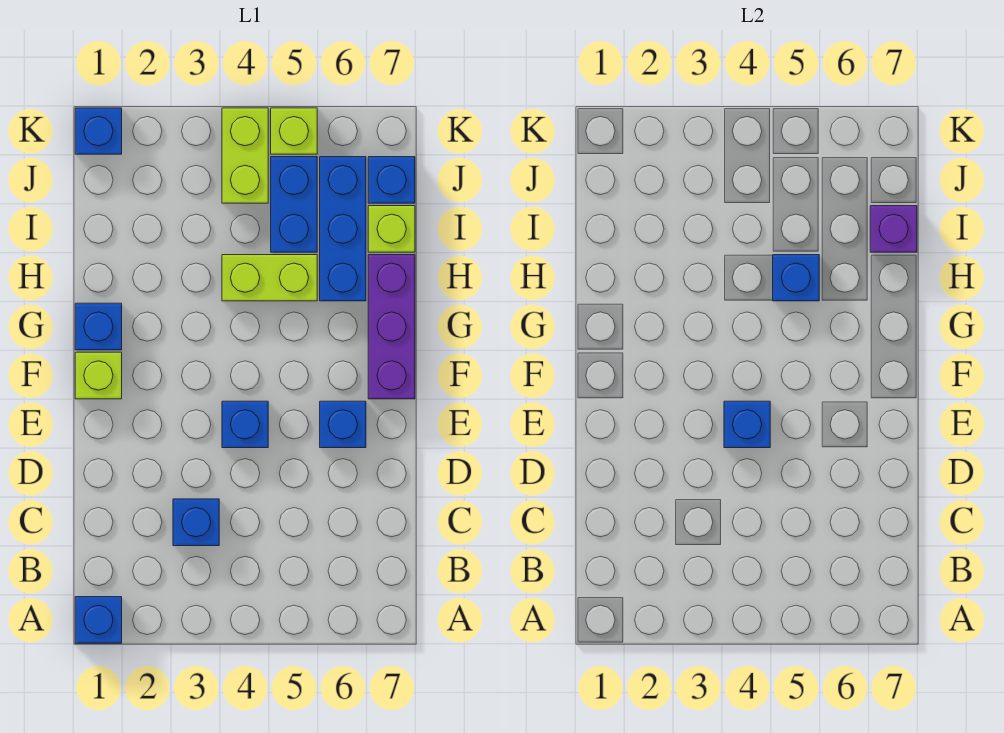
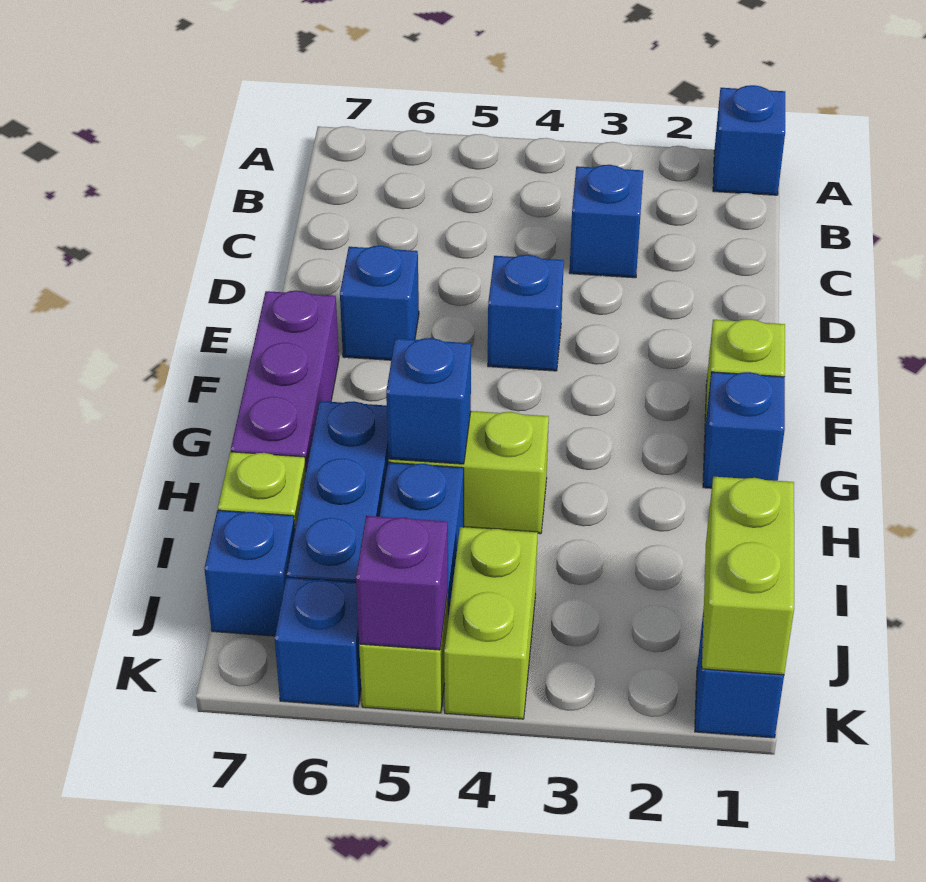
blue 1x1 brick [724,401,770,448] -> blue 1x1 brick moved to [275,577,361,707]
purple 1x1 brick [870,206,917,252] -> purple 1x1 brick moved to [356,516,448,650]
none -> lime 1x2 brick [702,477,794,675]

